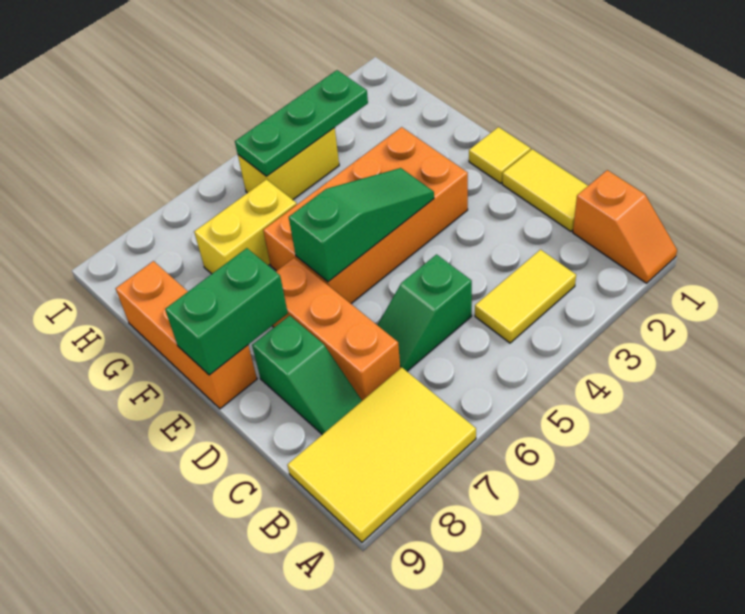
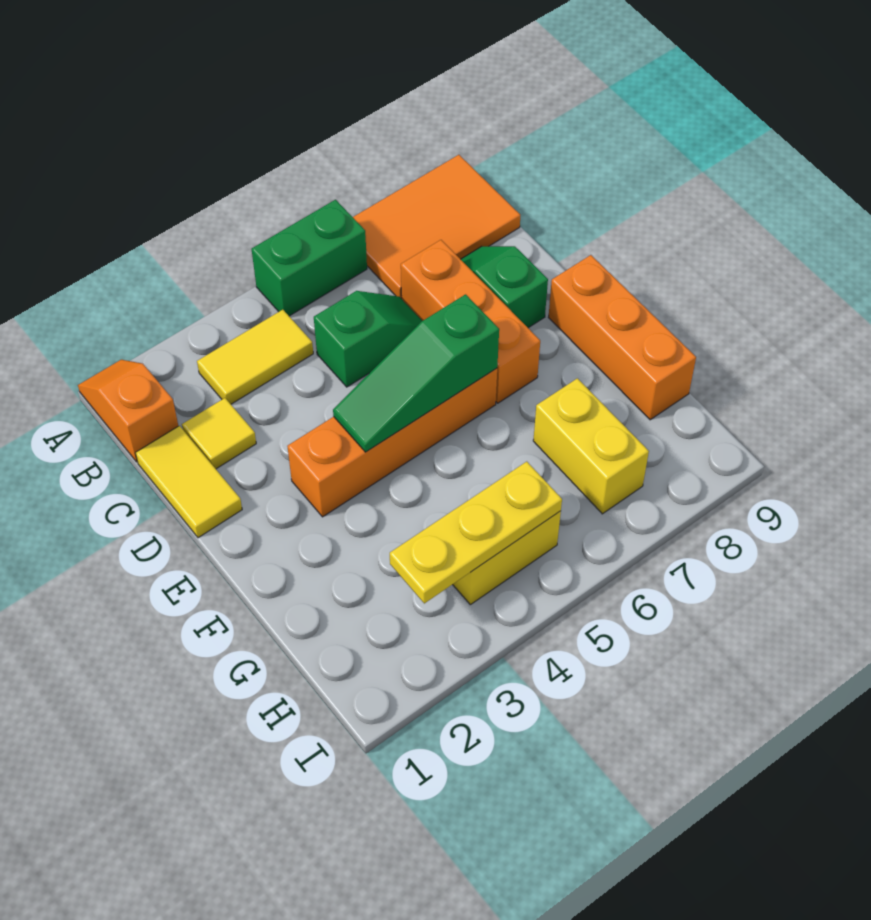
yellow 2x3 tile [287,368,476,542] -> orange 2x3 tile [353,155,520,299]
yellow 1x1 tile [469,127,531,183] -> yellow 1x1 tile moved to [182,398,256,469]
orange 2x4 brick [263,127,468,303] -> orange 1x4 brick [287,368,497,517]
green 1x2 brick [165,248,288,375] -> green 1x2 brick moved to [252,200,367,316]
yellow 1x2 brick [194,179,297,274] -> yellow 1x2 brick turned to [533,378,649,514]
green 1x3 plate [235,70,368,176] -> yellow 1x3 plate [390,462,562,603]

